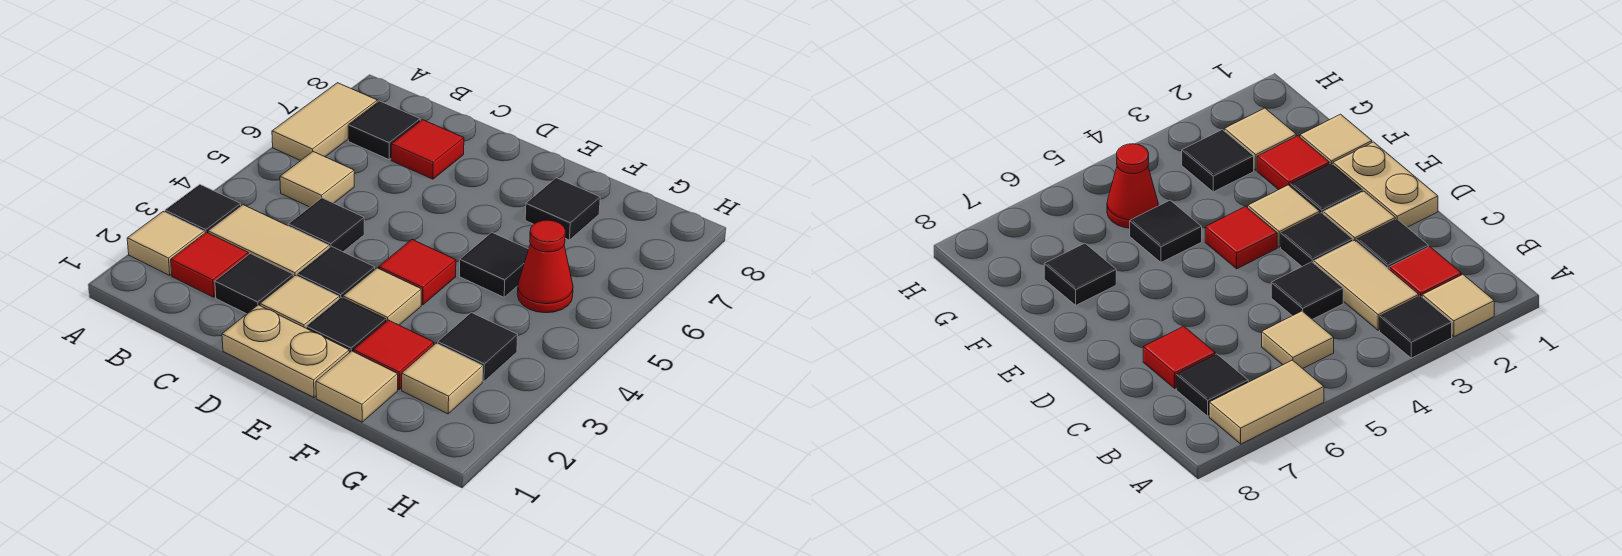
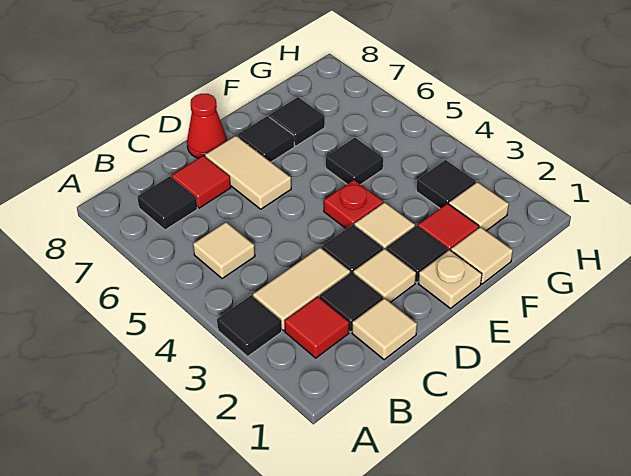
tan 1x1 tile [127,212,204,275] -> tan 1x1 tile moved to [352,298,417,360]
tan 1x2 tile [272,83,377,161] -> tan 1x2 tile moved to [205,136,291,209]
black 1x1 tile [288,198,364,252] -> black 1x1 tile moved to [237,116,294,162]
tan 1x2 plate [222,305,349,398] -> tan 1x1 plate [418,250,482,308]
red 1x1 tile [379,240,456,305] -> red 1x1 plate [324,180,383,229]
red 1x1 cone [517,220,573,313] -> red 1x1 cone moved to [187,94,227,158]

